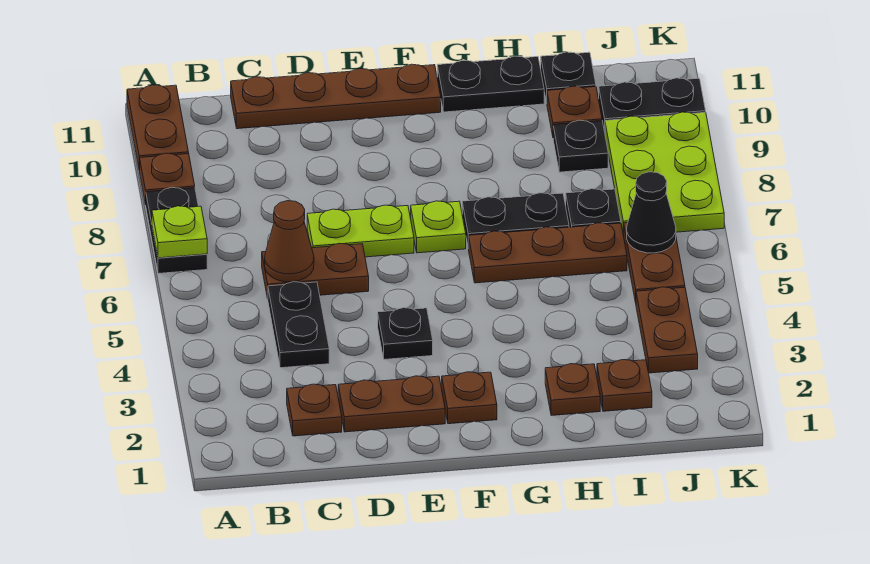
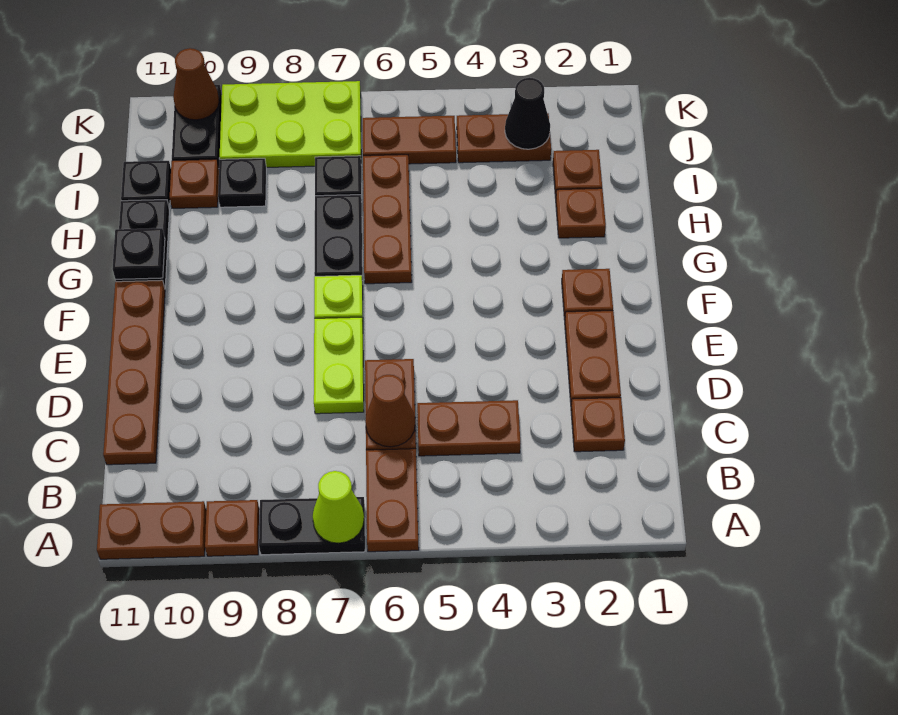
none -> brown 1x2 plate [366,449,419,552]
lime 1x1 plate [152,206,207,258] -> lime 1x1 cone [313,471,364,543]
black 1x2 plate [268,282,329,368] -> brown 1x2 plate [417,400,520,456]
black 1x1 plate [378,308,433,359] -> black 1x1 plate moved to [113,228,165,279]
black 1x1 cone [627,172,676,253] -> black 1x1 cone moved to [505,78,550,149]
none -> brown 1x1 cone [173,48,219,120]

